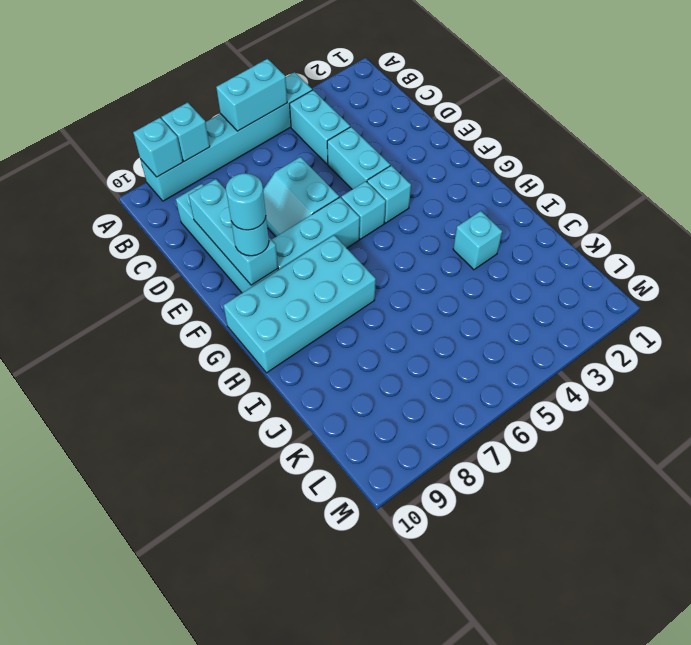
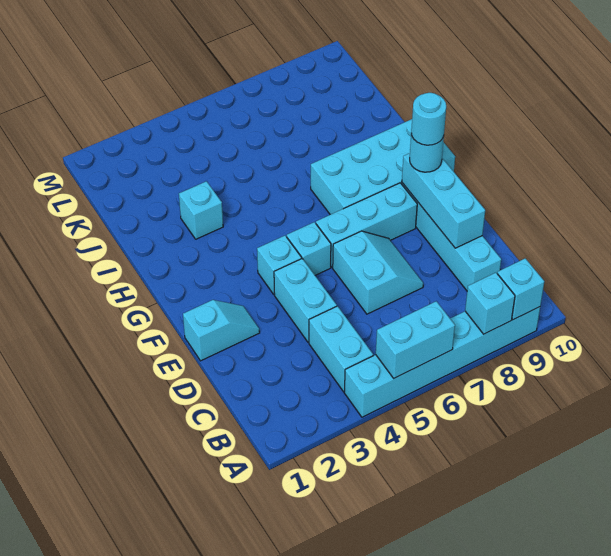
none -> cyan 1x2 slope [183,300,260,361]

